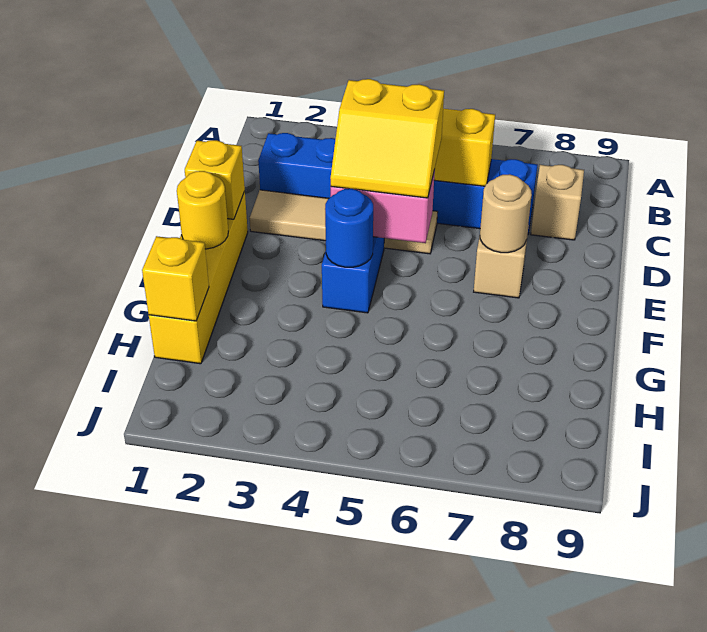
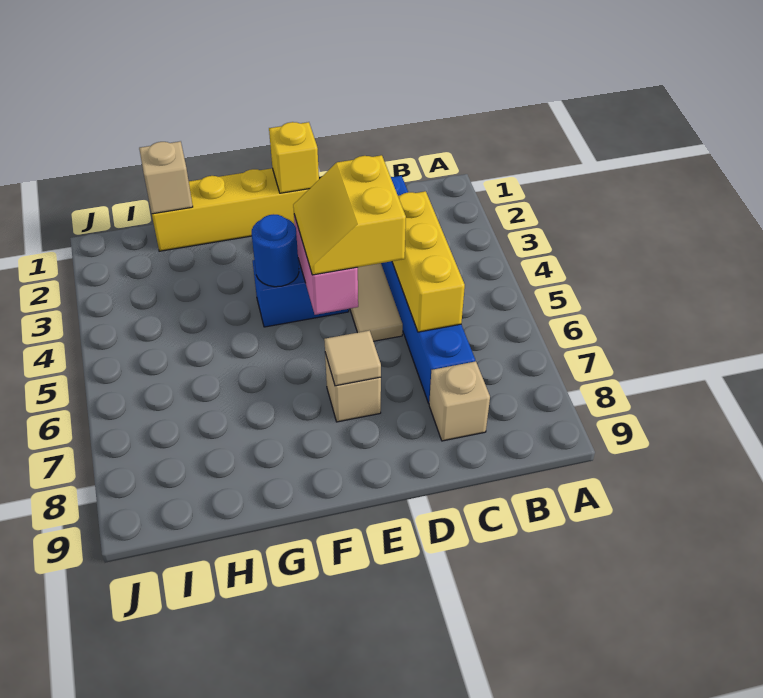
tan 1x1 round brick [480,174,532,253] -> tan 1x1 tile [324,330,381,386]
yellow 1x1 round brick [177,171,228,249] -> none
yellow 1x1 brick [142,236,209,321] -> tan 1x1 brick [139,141,193,214]

